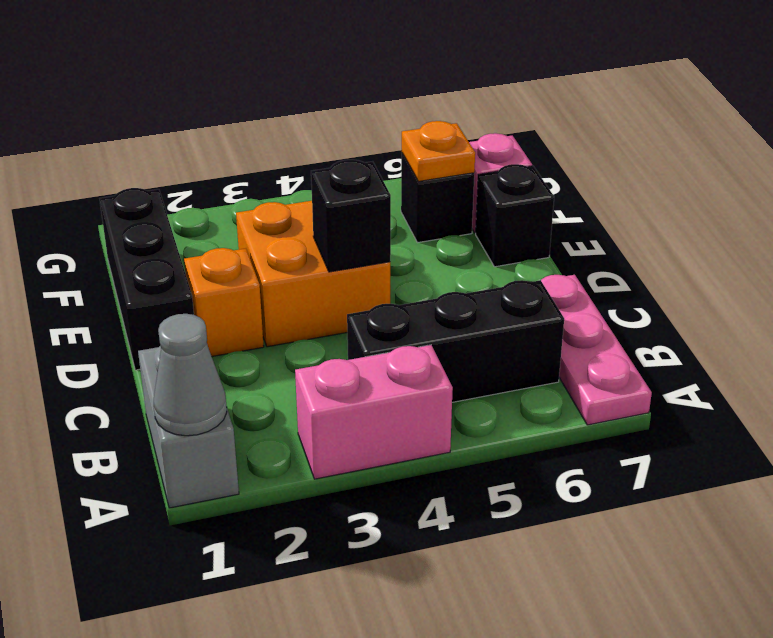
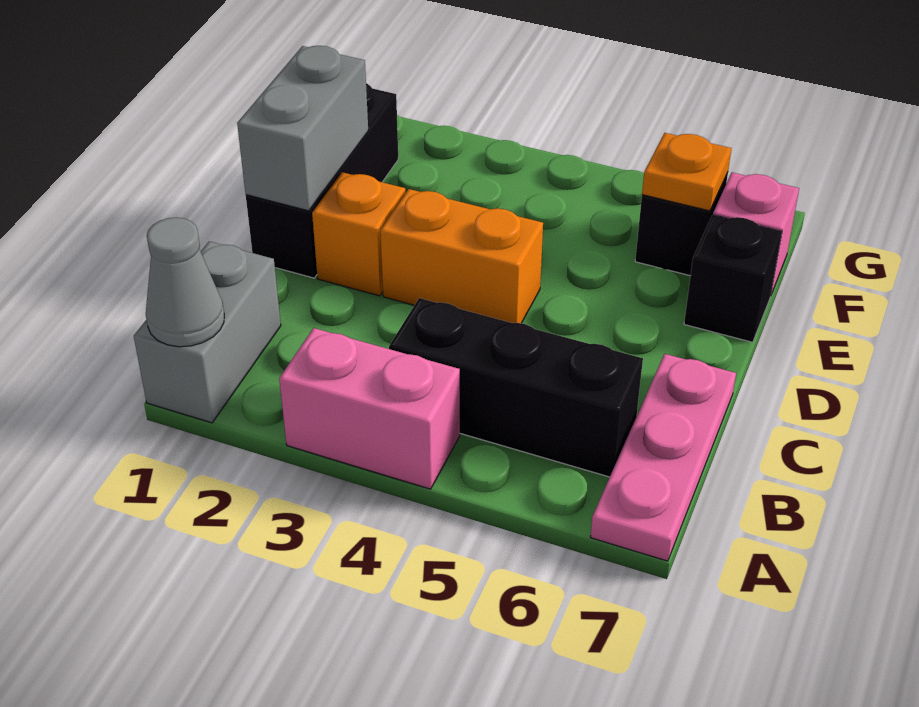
none -> grey 1x2 brick [237,46,368,211]
orange 2x2 brick [236,201,390,347] -> orange 1x2 brick [380,189,543,323]
black 1x1 brick [311,160,391,272] -> none

